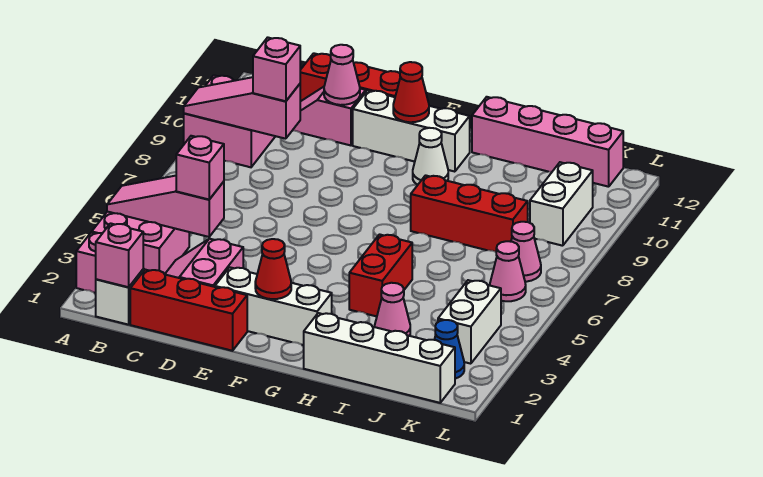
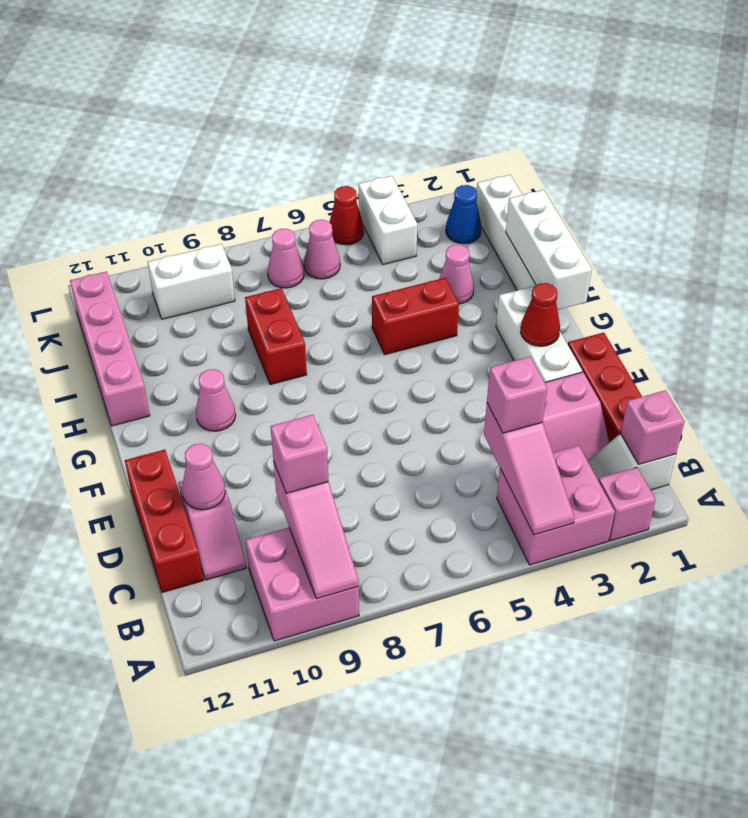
white 1x3 brick [353,90,470,172] -> white 1x3 brick moved to [506,190,592,310]
red 1x1 cone [393,62,429,122] -> red 1x1 cone moved to [330,186,364,245]
white 1x1 cone [413,128,448,185] -> pink 1x1 cone [196,369,236,431]
red 1x3 brick [411,175,528,252] -> red 1x2 brick [245,288,307,385]
white 1x2 brick [438,280,501,364] -> white 1x2 brick turned to [359,176,417,264]

